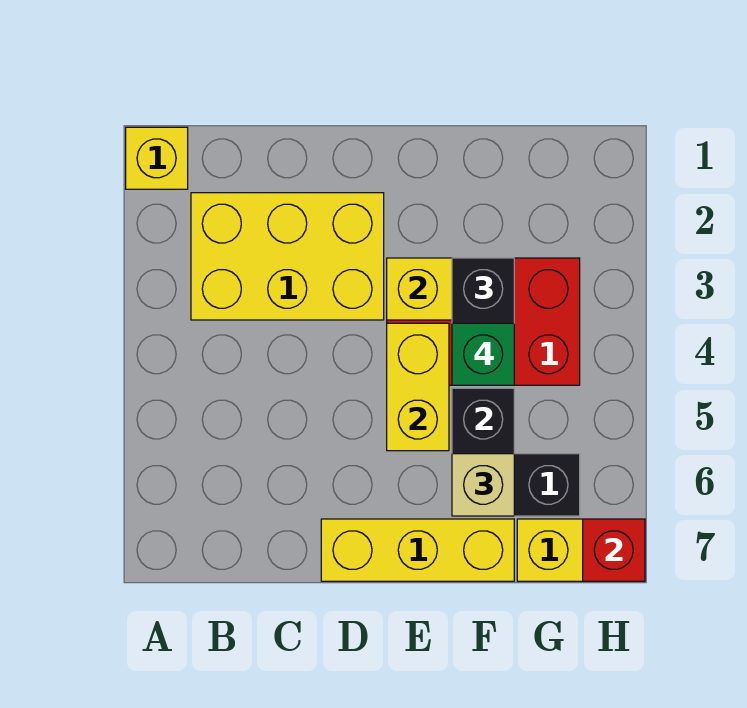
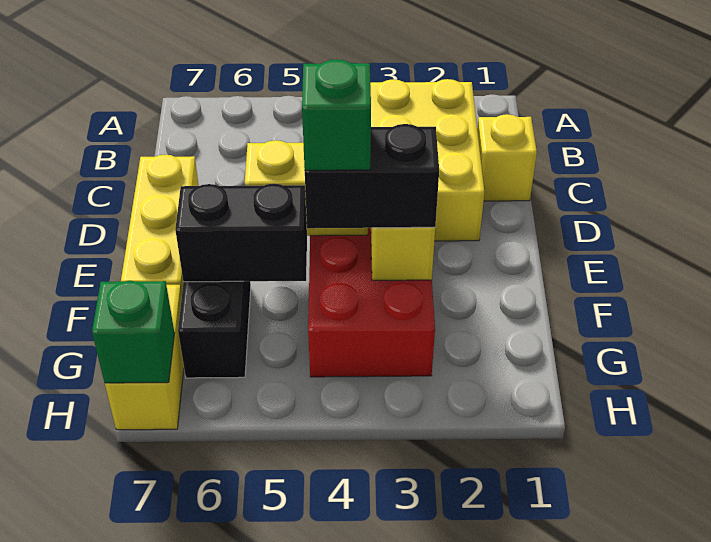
yellow 1x1 brick [126,127,188,189] -> yellow 1x1 brick moved to [477,114,537,201]
tan 1x1 brick [452,454,514,516] -> none
red 1x1 brick [583,519,645,581] -> green 1x1 brick [92,281,175,383]

